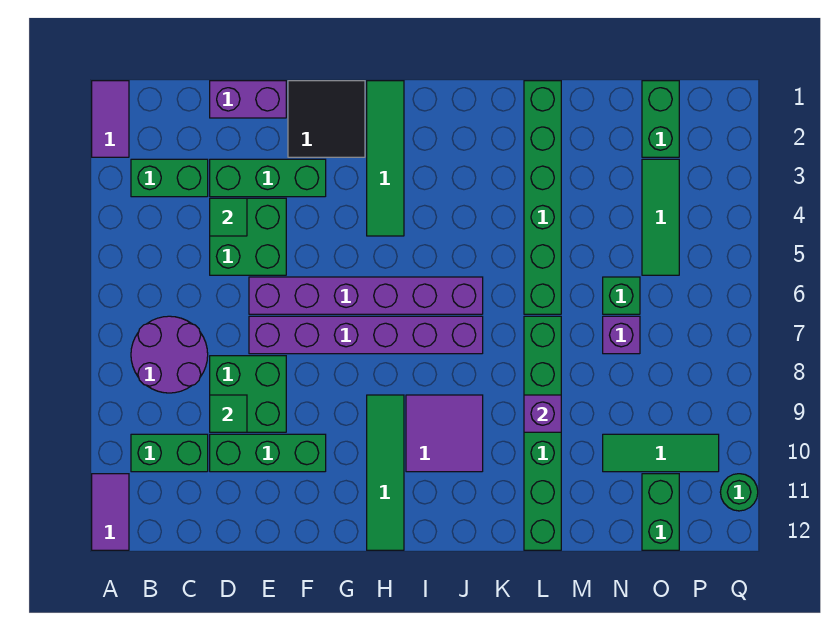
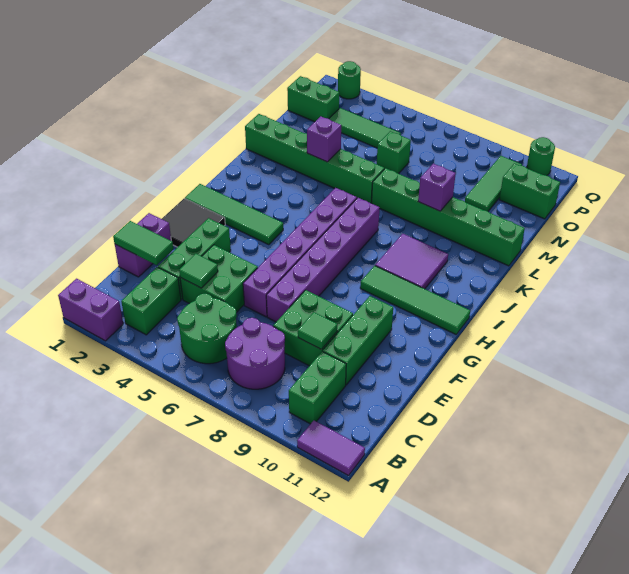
purple 1x2 tile [92,81,129,157] -> purple 1x2 brick [58,279,123,341]
none -> green 2x2 round brick [177,294,237,364]
none -> green 1x2 tile [113,221,173,265]
purple 1x1 brick [603,316,640,354] -> purple 1x1 brick moved to [307,116,341,162]
none -> green 1x1 round brick [338,61,361,99]

